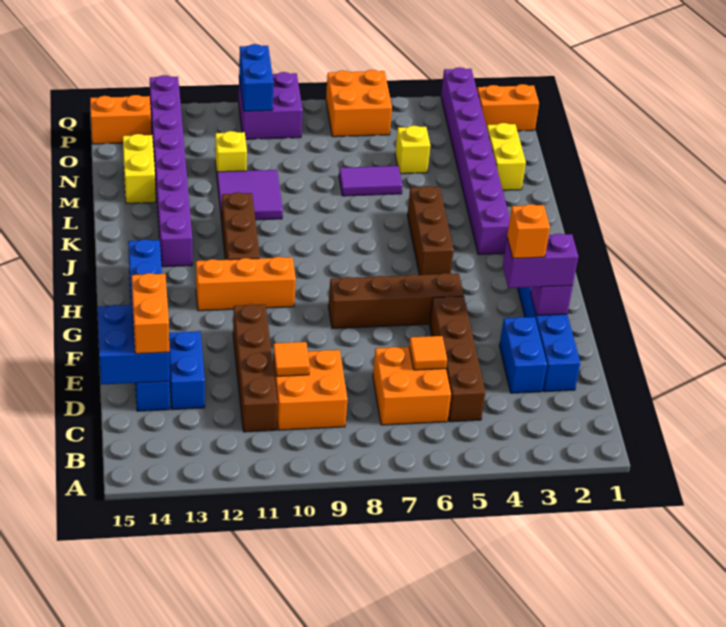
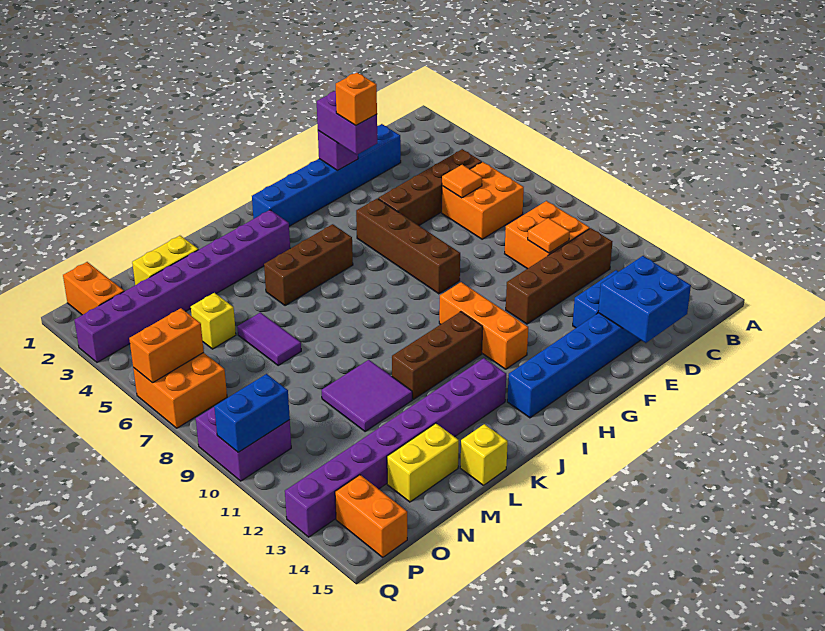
blue 1x2 brick [500,317,547,393] -> none
orange 1x2 brick [132,273,169,354] -> orange 1x2 brick moved to [129,308,204,383]
yellow 1x1 brick [215,131,247,173] -> yellow 1x1 brick moved to [460,424,508,485]

